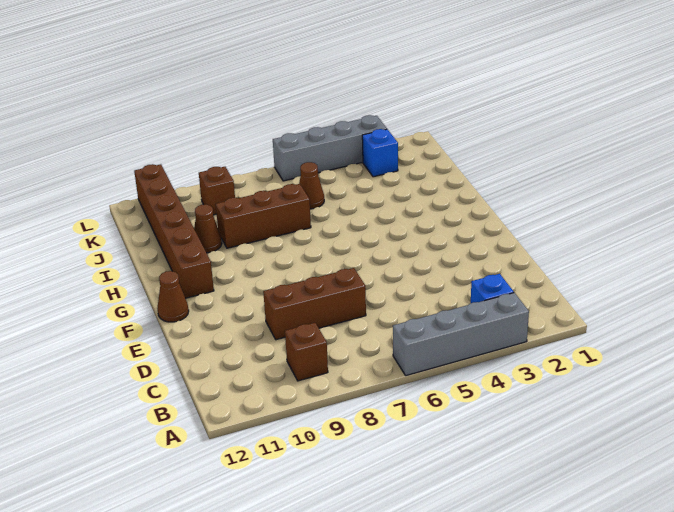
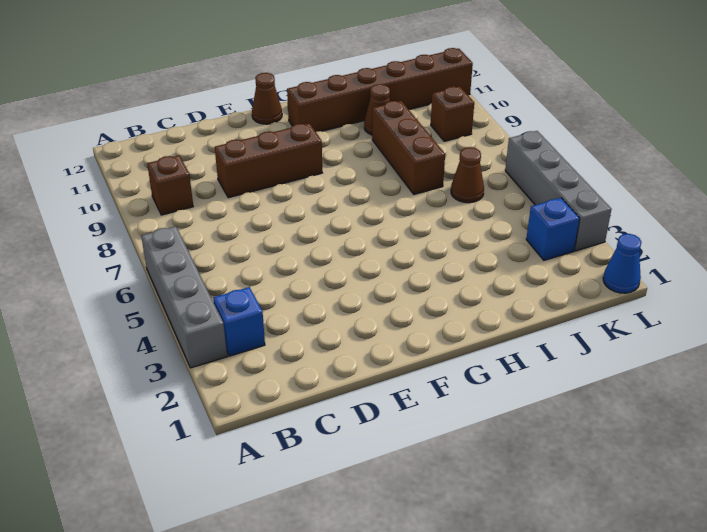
brown 1x3 brick [263,268,366,340] -> brown 1x3 brick turned to [215,123,322,198]
none -> blue 1x1 cone [603,234,641,293]

